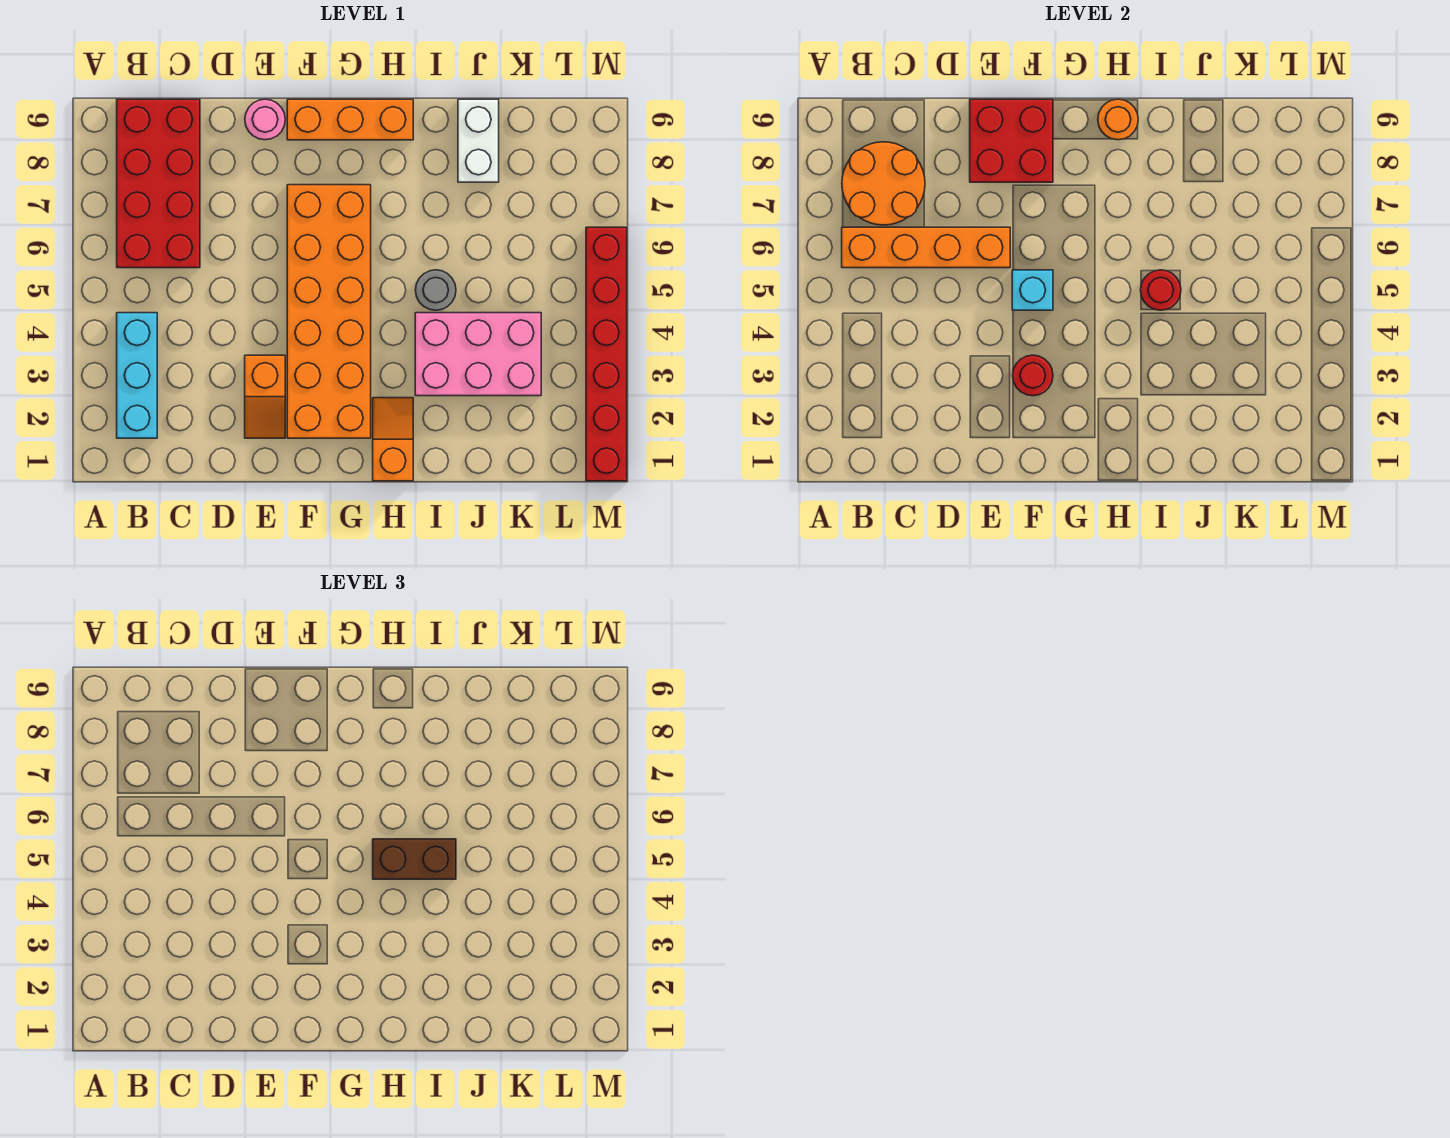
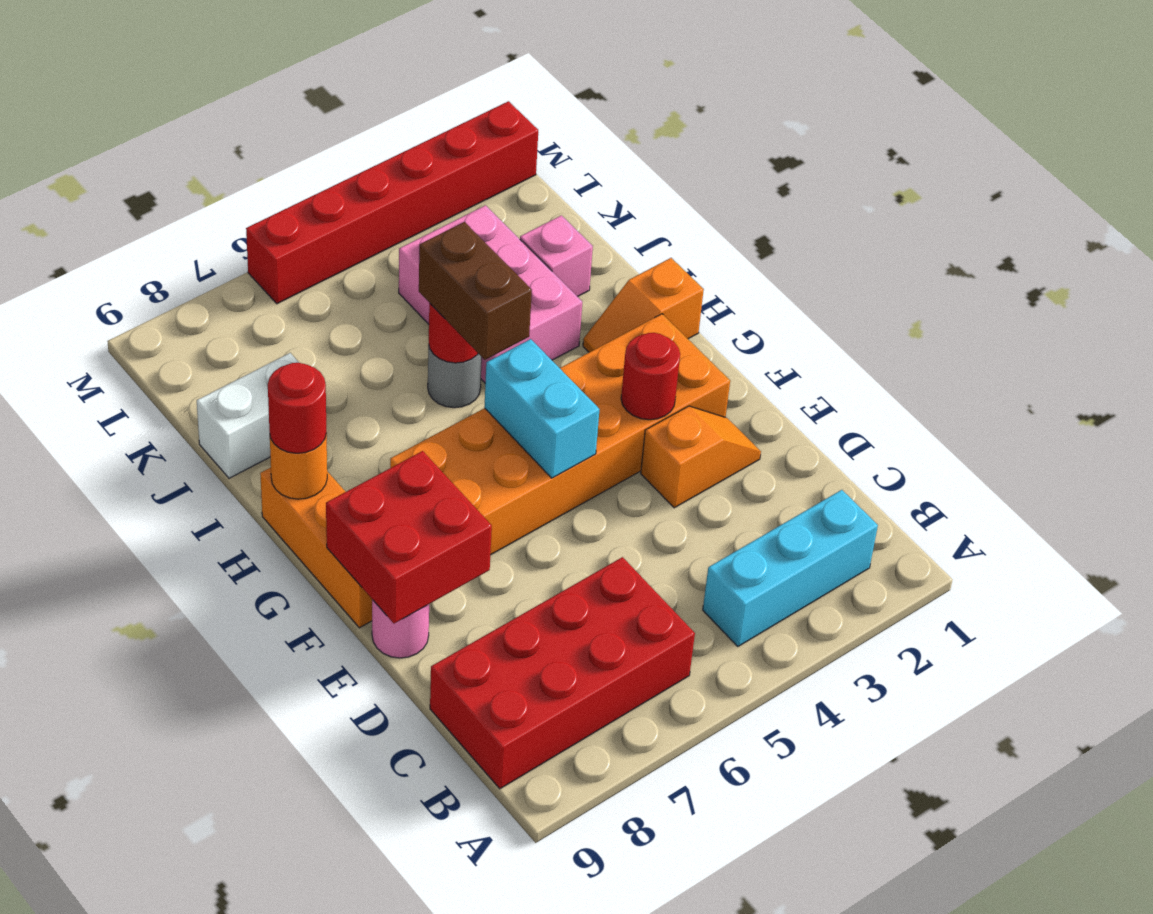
orange 1x4 brick [842,227,1010,268] -> none
orange 2x2 round brick [842,142,925,225] -> none
cyan 1x1 brick [1012,270,1053,310] -> cyan 1x2 brick [484,339,600,478]
none -> red 1x1 round brick [268,363,326,453]
none -> pink 1x1 brick [520,215,593,297]

